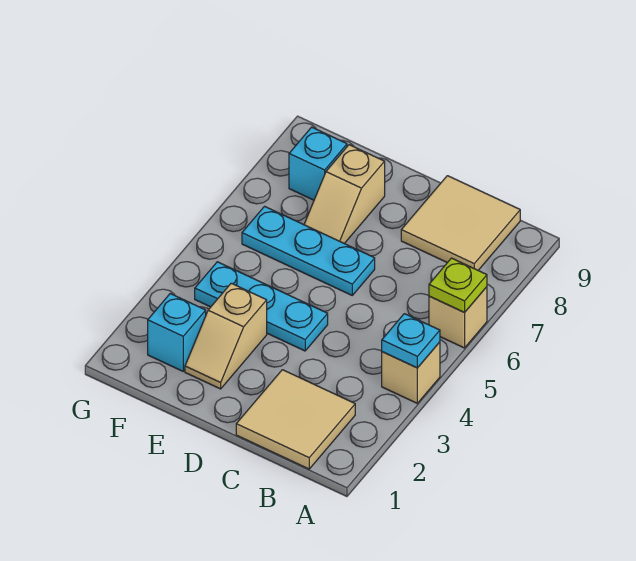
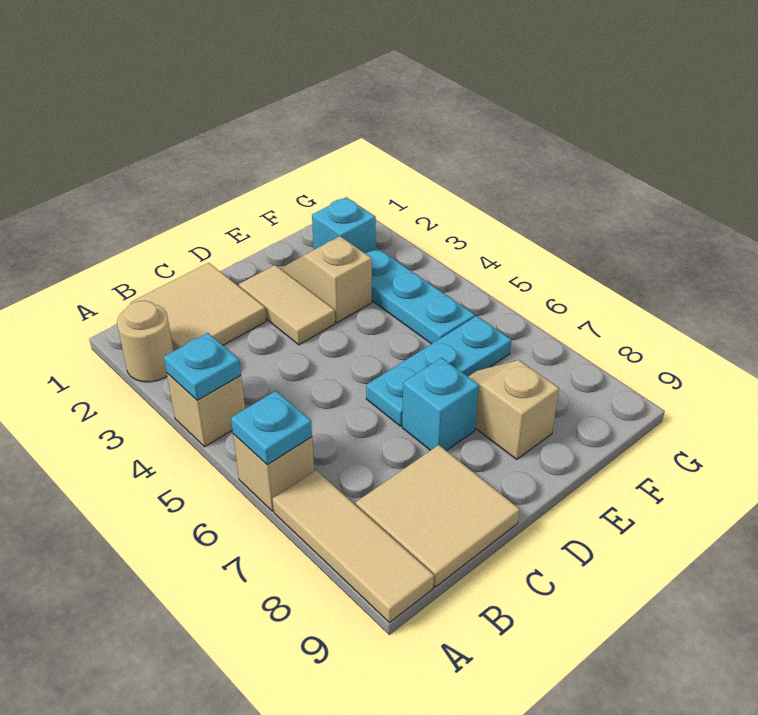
none -> tan 1x1 round brick [117,301,173,382]
lime 1x1 plate [429,258,487,313] -> cyan 1x1 plate [231,391,312,465]
none -> tan 1x3 tile [273,470,434,623]
none -> tan 1x2 tile [239,265,335,345]
cyan 1x3 plate [195,262,328,351] -> cyan 1x3 plate turned to [365,248,475,344]
cyan 1x1 brick [289,127,347,200] -> cyan 1x1 brick moved to [402,358,479,451]

